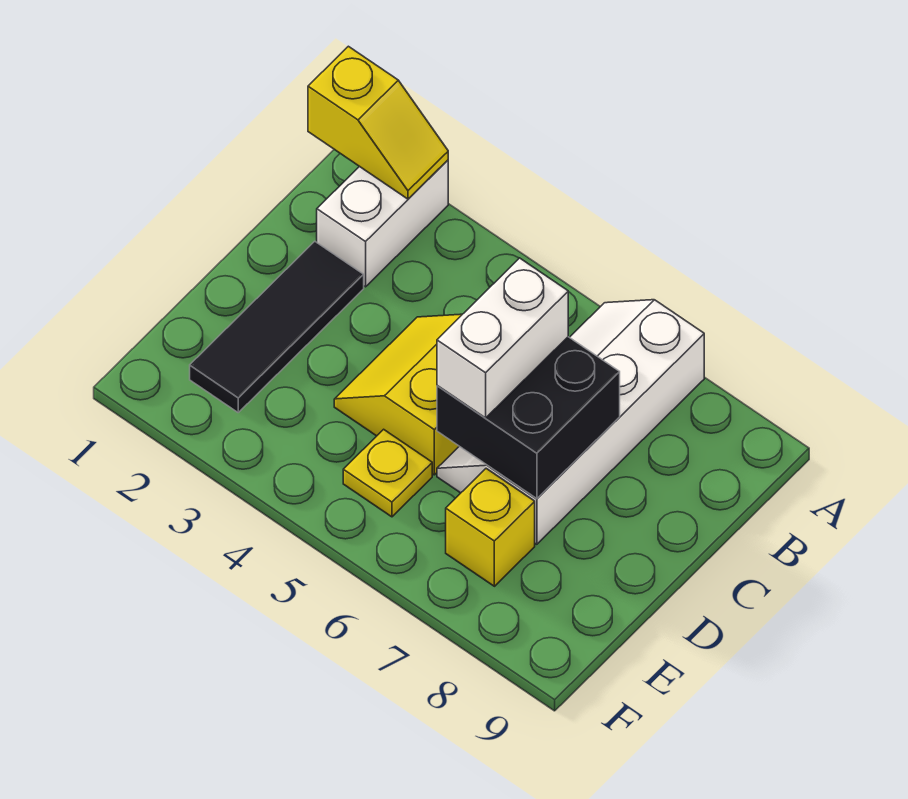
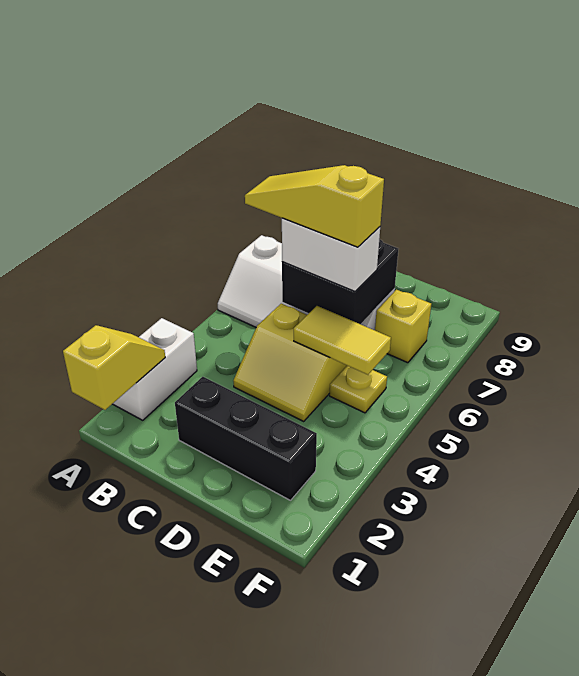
white 1x2 brick [317,160,448,287] -> white 1x2 brick turned to [113,318,197,420]
none -> yellow 1x3 slope [245,165,384,247]
black 1x3 tile [190,241,364,412] -> black 1x3 brick [175,377,317,500]
none -> yellow 1x2 tile [294,306,391,375]

